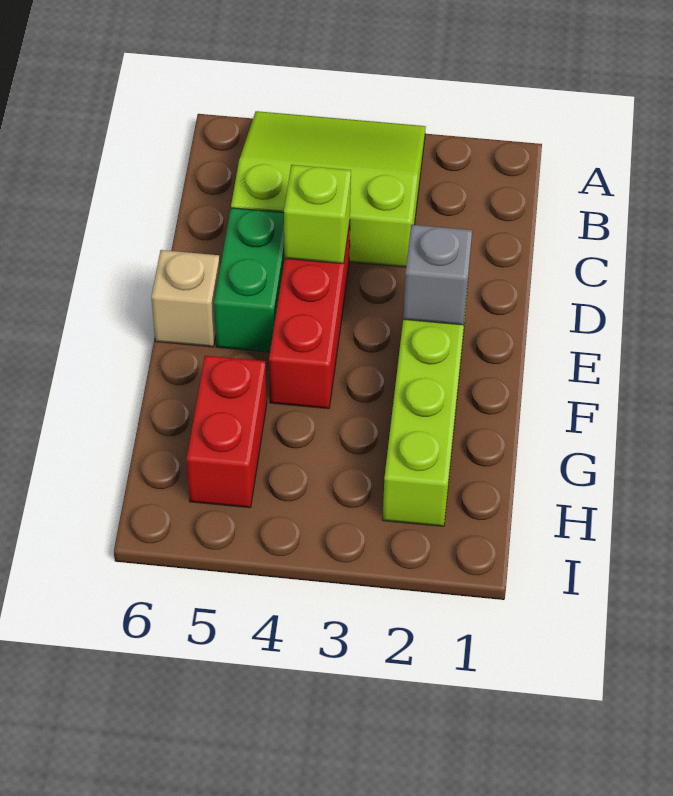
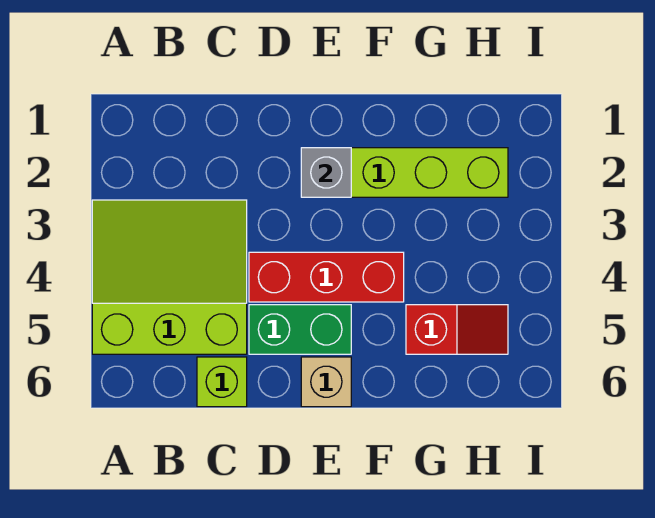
lime 3x3 slope [231,111,426,267] -> lime 3x3 slope turned to [92,200,247,354]
lime 1x1 brick [284,165,351,264] -> lime 1x1 brick moved to [197,357,247,407]
red 1x2 brick [186,356,267,508] -> red 1x2 slope [406,305,508,354]

